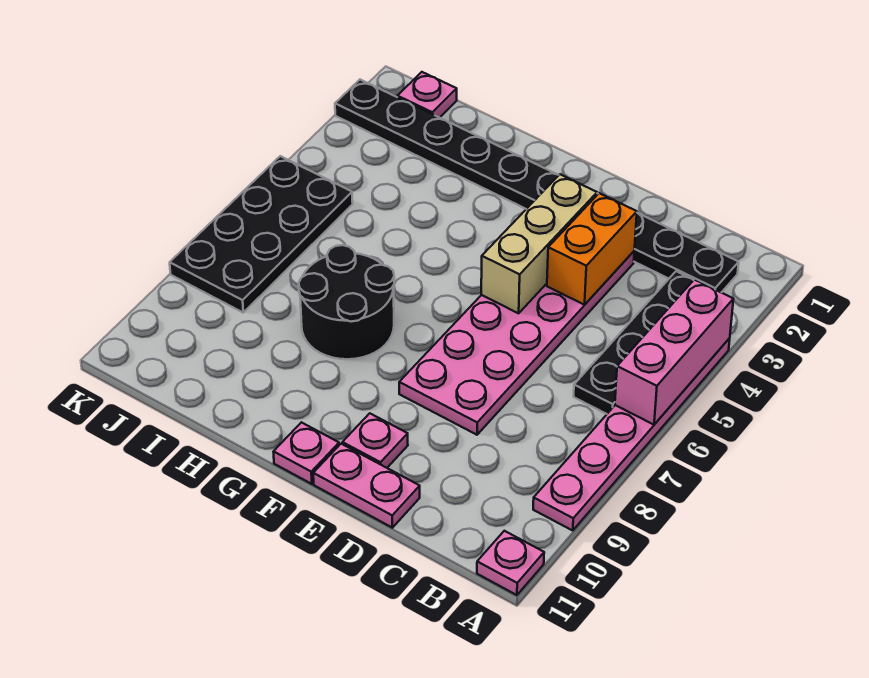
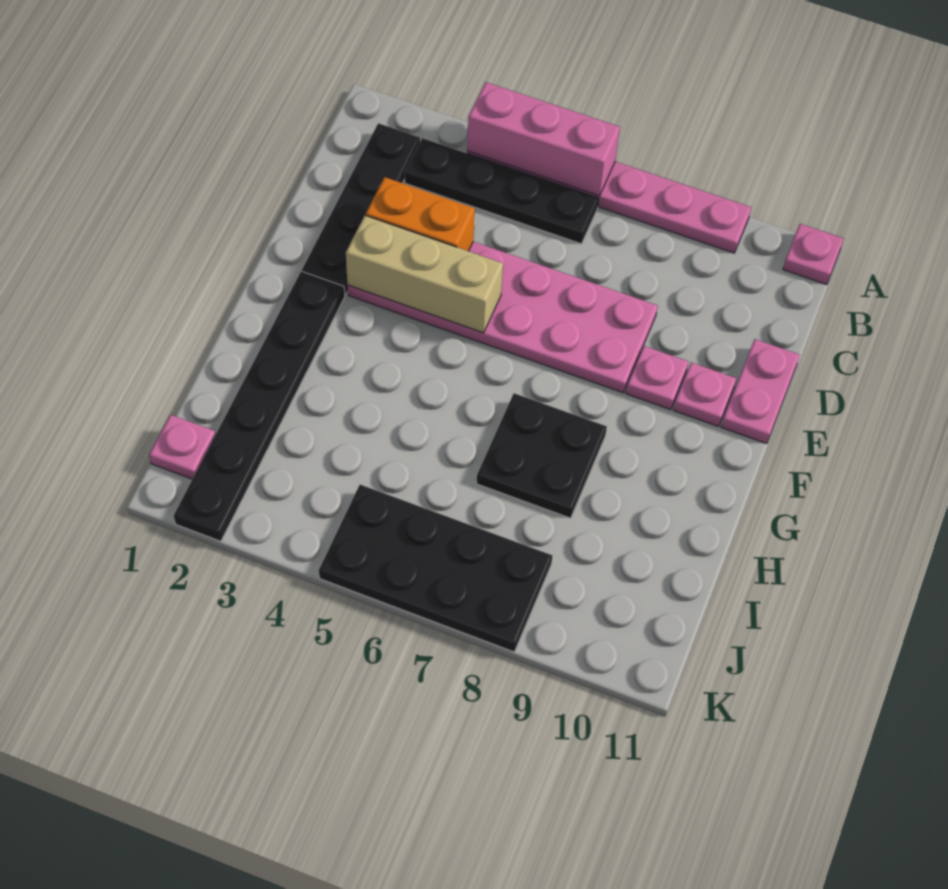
pink 1x1 plate [274,422,339,484] -> pink 1x1 plate moved to [626,346,688,410]
black 2x2 round brick [299,245,395,359] -> black 2x2 plate [476,393,607,518]

